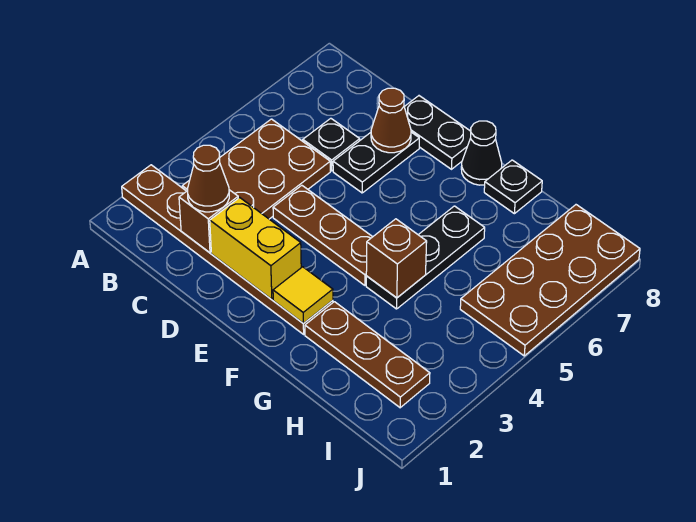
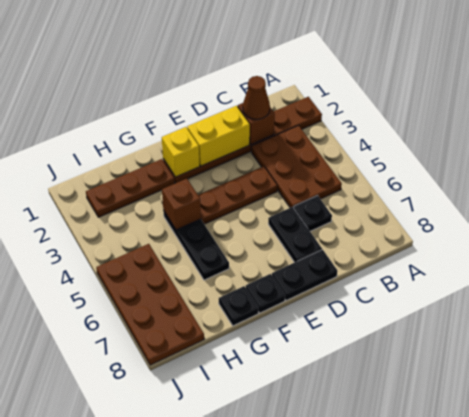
brown 1x1 cone [371,88,411,153] -> none
yellow 1x1 tile [273,267,333,323] -> yellow 1x1 brick [162,127,200,177]
black 1x1 cone [461,121,502,185] -> black 1x1 plate [246,274,285,313]

